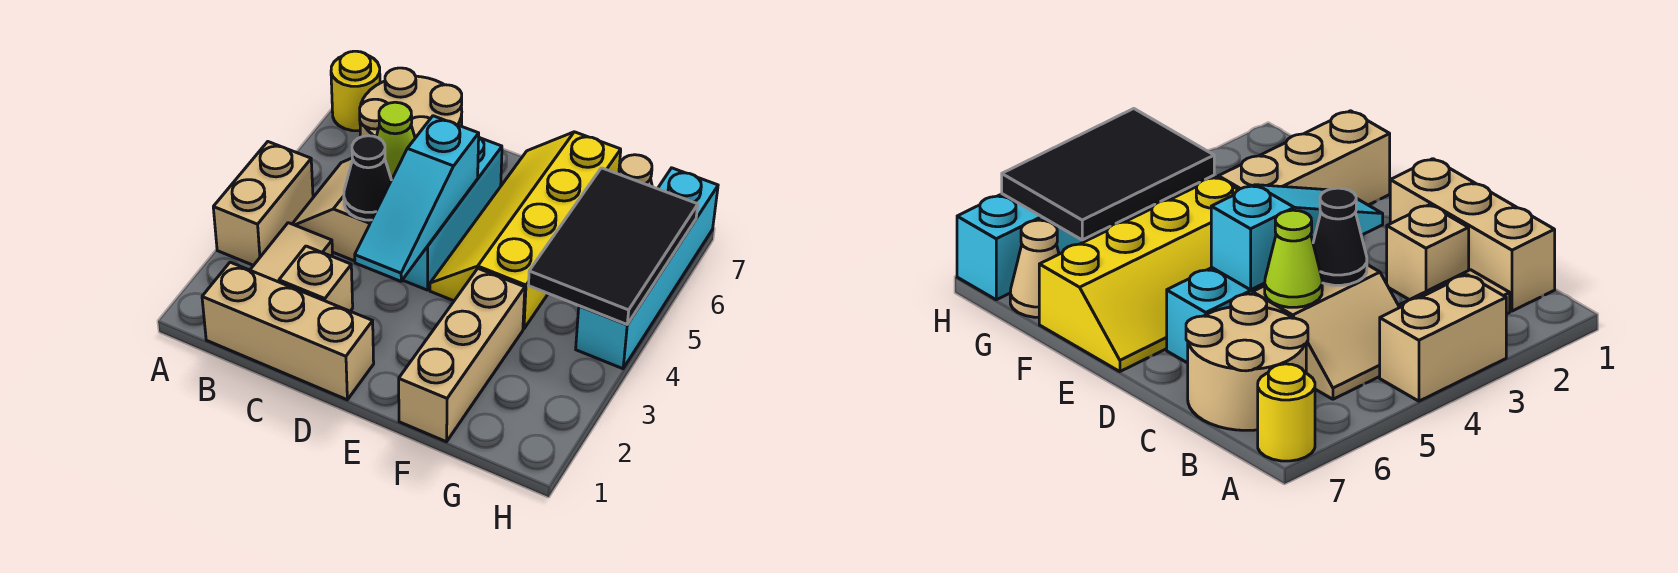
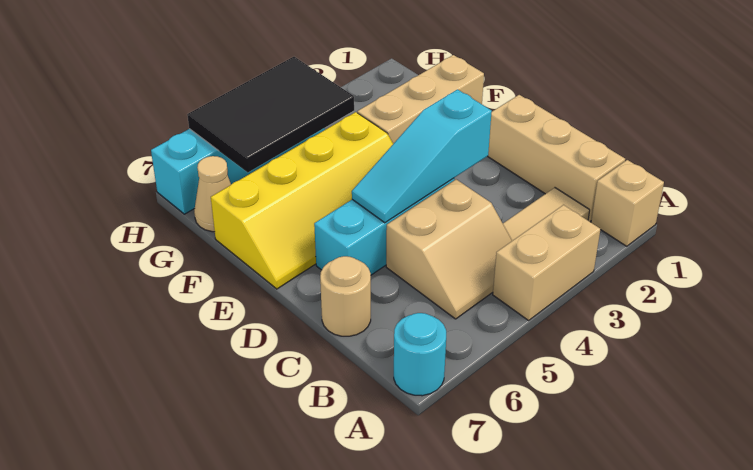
yellow 1x1 round brick [331,51,380,131] -> cyan 1x1 round brick [394,313,446,396]
tan 2x2 round brick [360,68,462,138] -> tan 1x1 round brick [320,256,371,336]
tan 1x1 brick [279,246,353,311] -> tan 1x1 brick moved to [591,160,664,246]
black 1x1 cone [344,136,391,220] -> none
lime 1x1 cone [376,102,415,180] -> none
cyan 1x3 slope [355,116,479,281] -> cyan 1x3 slope turned to [352,89,492,223]

